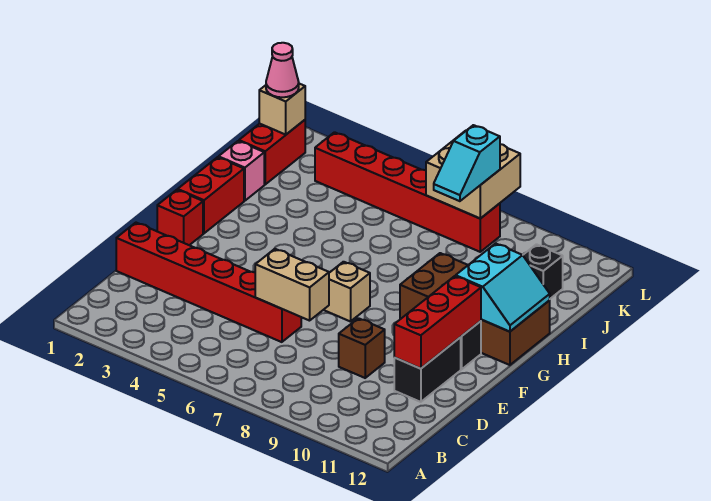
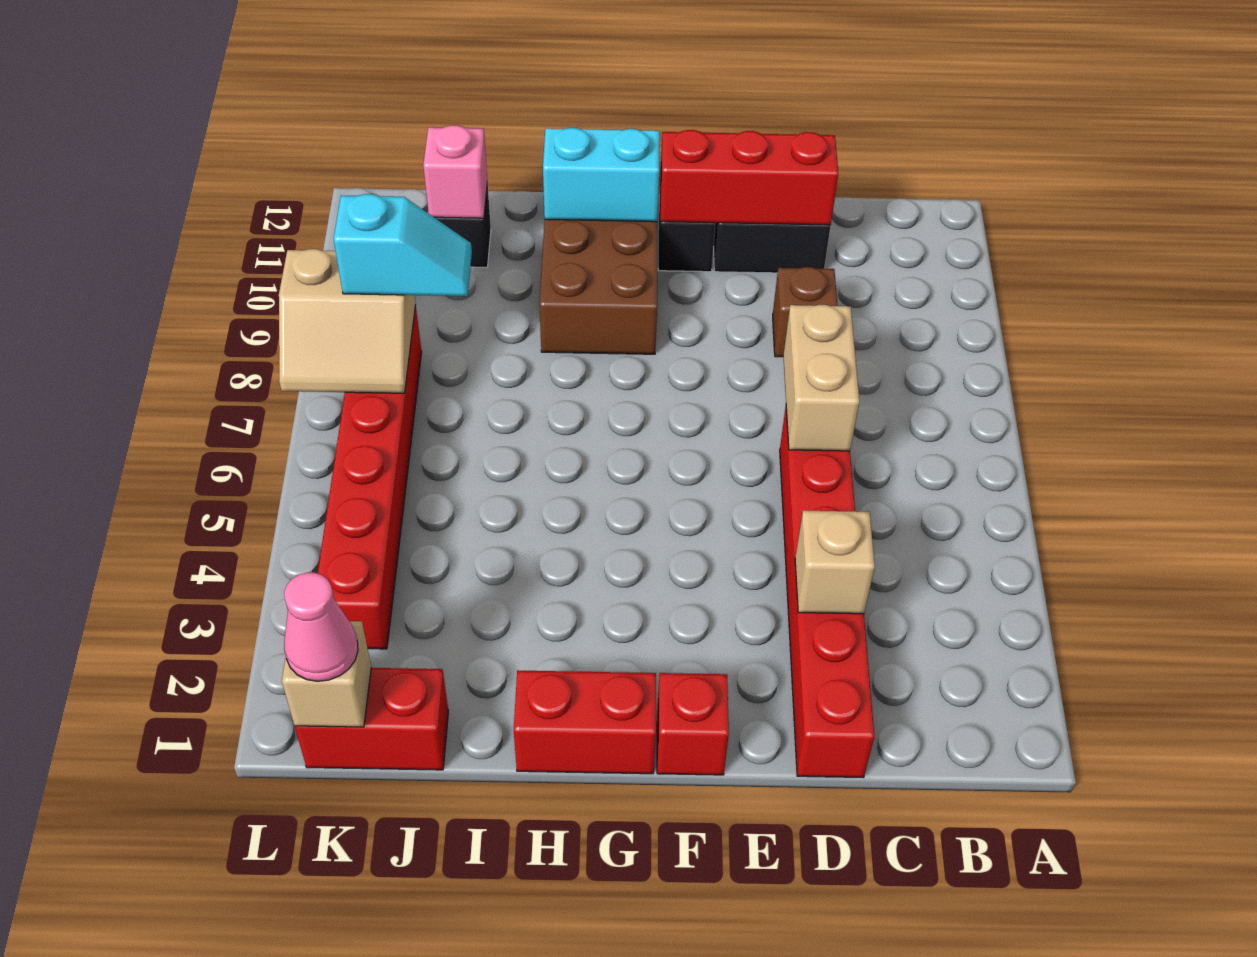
tan 1x1 brick [324,262,370,322] -> tan 1x1 brick moved to [795,511,875,614]
pink 1x1 brick [219,141,264,201] -> pink 1x1 brick moved to [423,125,487,218]
tan 2x2 brick [426,131,520,219] -> tan 2x2 slope [279,249,416,393]

